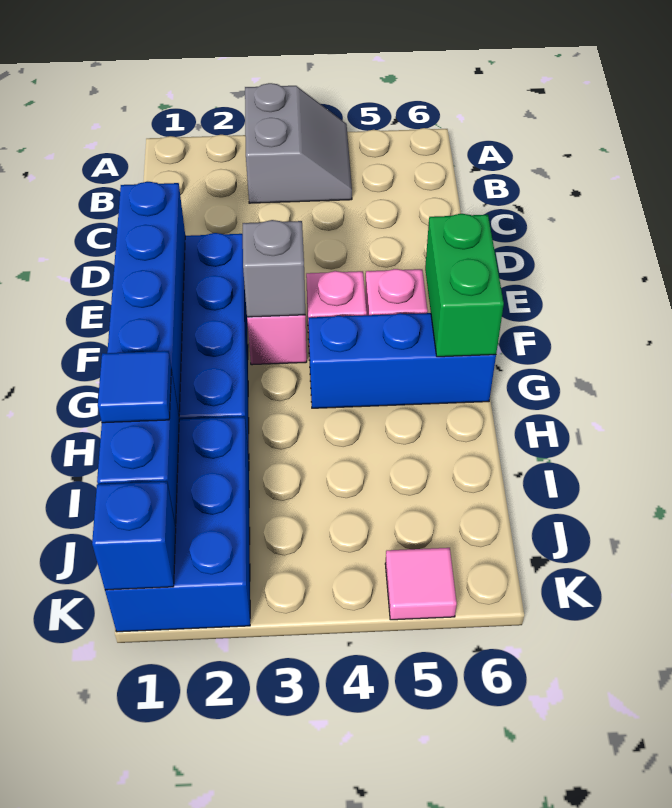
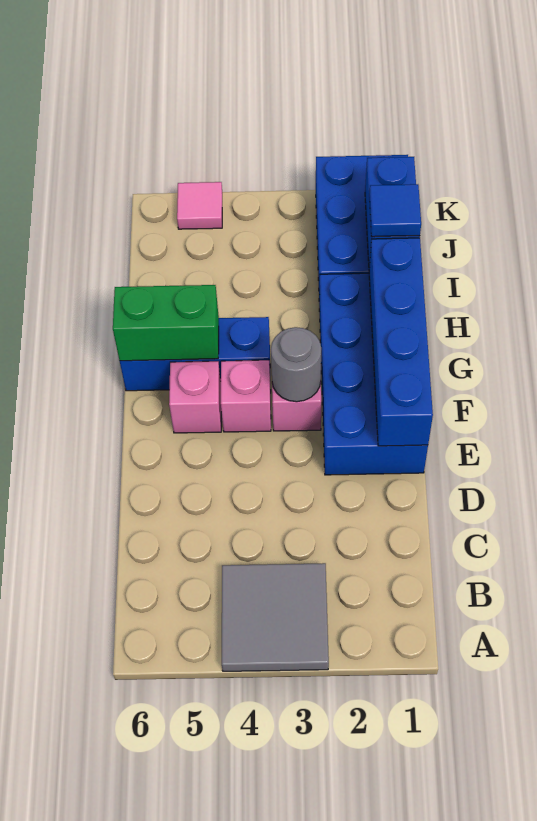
grey 2x2 slope [245,83,352,203] -> grey 2x2 tile [222,563,329,671]
grey 1x1 brick [243,220,305,317] -> grey 1x1 round brick [271,327,321,402]
green 1x2 brick [425,214,504,357] -> green 1x2 brick turned to [113,285,219,361]
blue 1x1 brick [92,481,176,590] -> none

